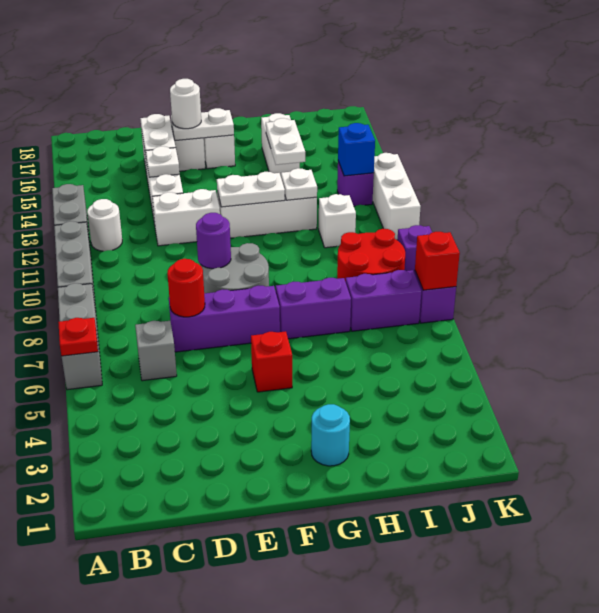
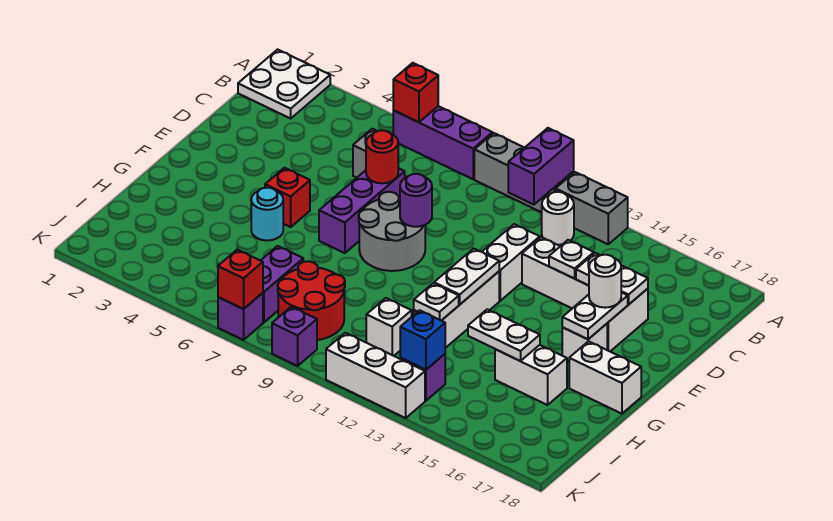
none -> white 2x2 plate [238,50,330,118]
grey 1x3 brick [58,283,102,390] -> purple 1x3 brick [393,106,492,179]
red 1x1 plate [58,318,98,356] -> red 1x1 brick [393,63,438,122]
cyan 1x1 round brick [311,404,350,466] -> cyan 1x1 round brick moved to [251,188,283,240]
purple 1x2 brick [276,278,351,339] -> purple 1x2 brick moved to [508,128,574,205]
none -> white 1x2 brick [569,341,641,414]

